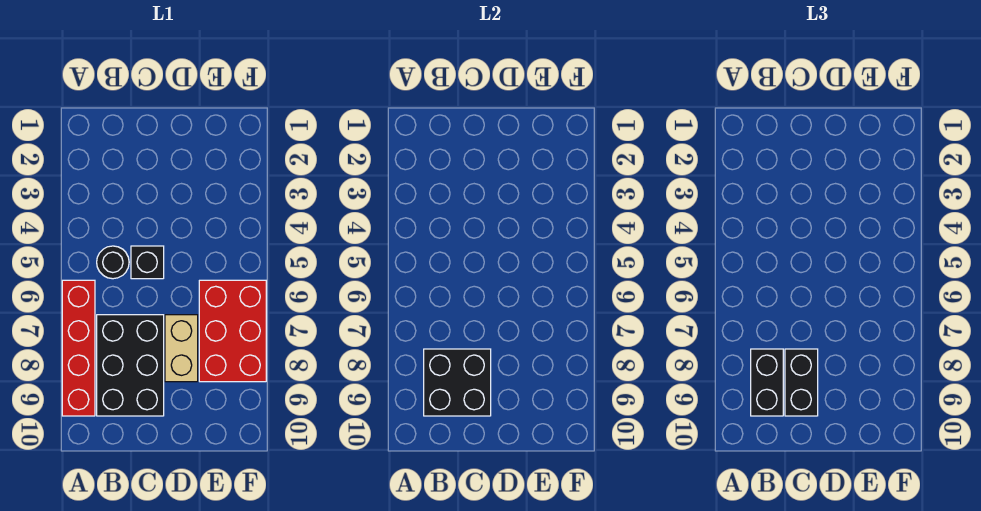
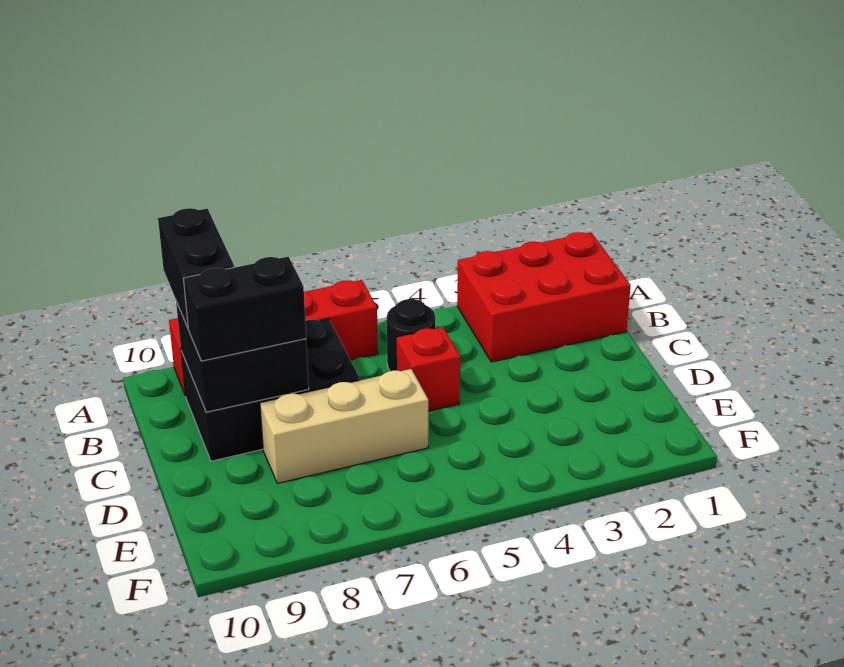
black 1x2 brick [751,349,783,416] -> black 1x2 brick turned to [158,208,234,328]
black 1x1 brick [131,246,164,279] -> red 1x1 brick [397,327,460,411]
tan 1x2 brick [165,315,198,382] -> tan 1x3 brick [260,369,428,483]
red 2x3 brick [199,280,266,382] -> red 2x3 brick moved to [457,232,631,362]

